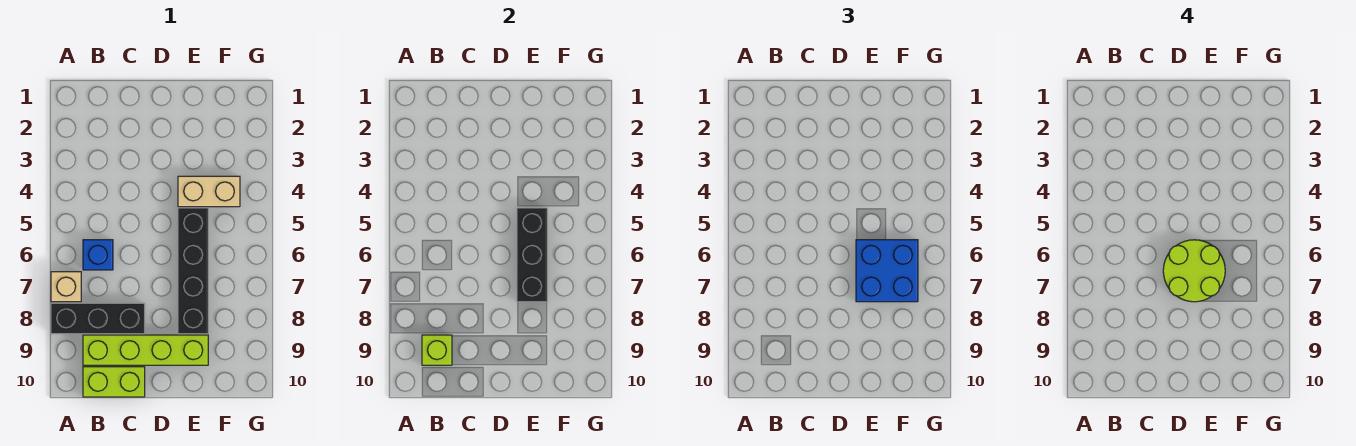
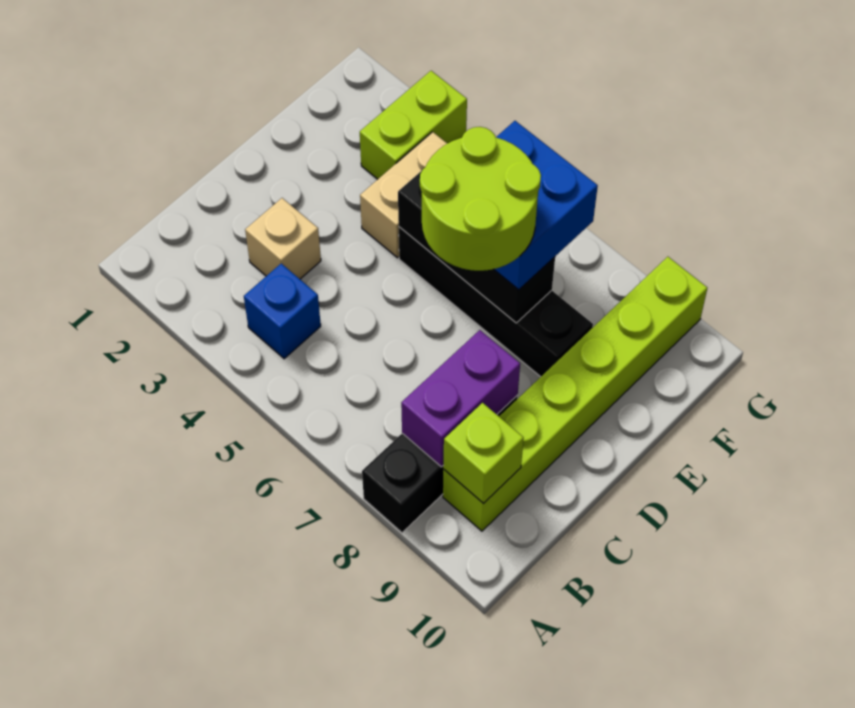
tan 1x1 brick [51,272,81,302] -> tan 1x1 brick moved to [245,198,321,279]
blue 1x1 brick [83,240,113,270] -> blue 1x1 brick moved to [244,263,321,359]
none -> purple 1x2 brick [401,330,520,467]
lime 1x4 brick [83,335,208,365] -> lime 1x6 brick [443,257,707,531]
lime 1x2 brick [83,367,145,397] -> lime 1x2 brick moved to [360,71,467,179]

